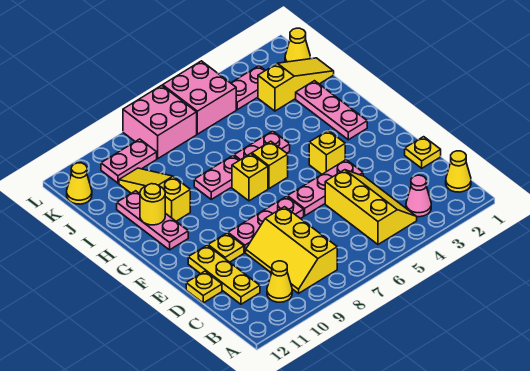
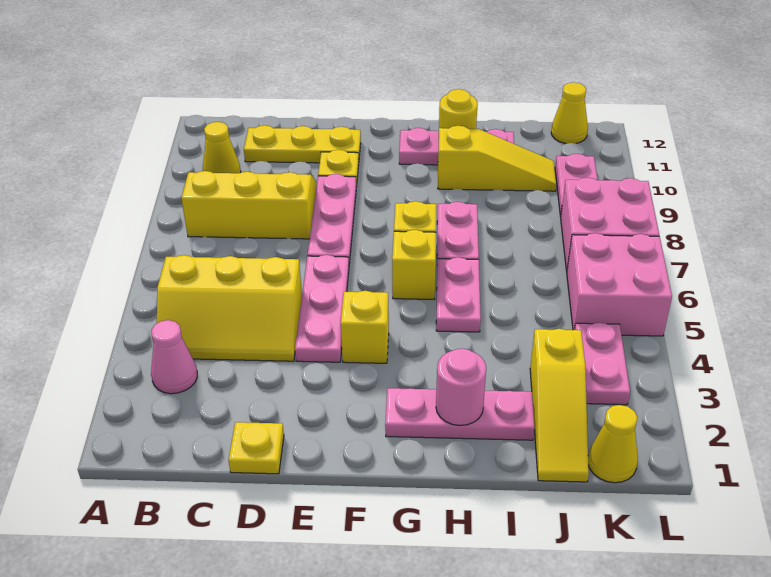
yellow 1x1 cone [446,151,471,192] -> none
yellow 1x1 plate [186,271,222,303] -> none
none -> pink 1x1 round brick [436,349,486,426]

